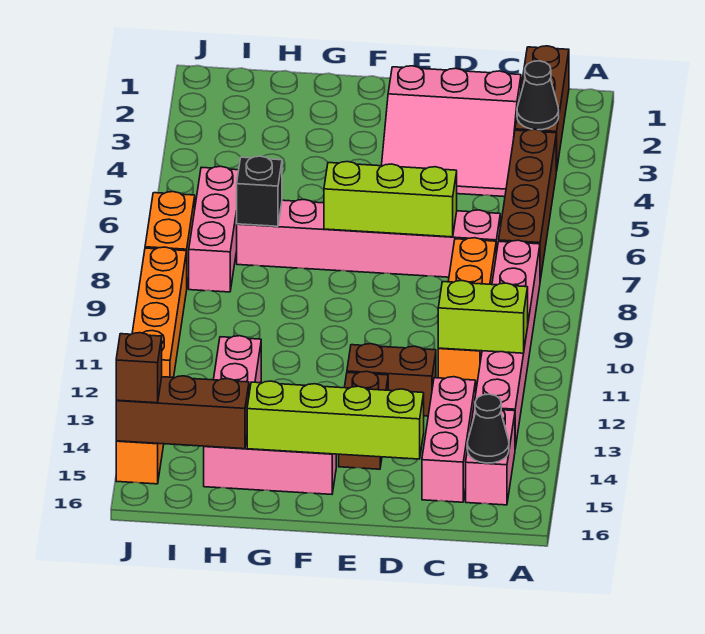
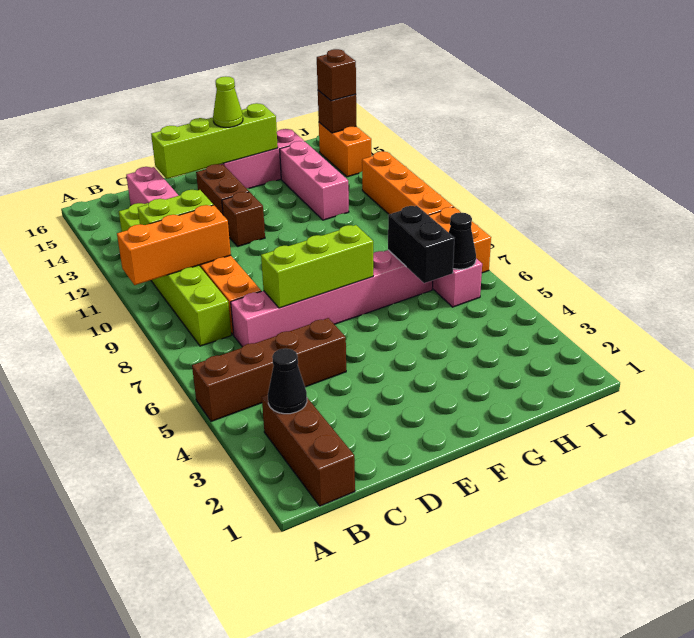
none -> orange 1x3 brick [117,205,231,285]
brown 1x4 brick [499,129,556,280] -> brown 1x4 brick turned to [192,318,346,421]
pink 1x6 brick [474,240,540,448] -> lime 1x6 brick [119,203,231,346]
pink 1x2 brick [466,408,515,505] -> none
black 1x1 cone [467,394,509,463] -> black 1x1 cone moved to [449,212,476,269]
pink 3x3 slope [381,66,521,197] -> none
brown 1x2 brick [347,344,436,416] -> brown 1x1 brick [222,192,265,246]
none -> lime 1x1 cone [213,76,243,127]
black 1x1 brick [237,156,282,226] -> black 1x2 brick [388,206,454,283]
brown 1x3 brick [116,376,249,449] -> brown 1x1 brick [318,91,356,133]

